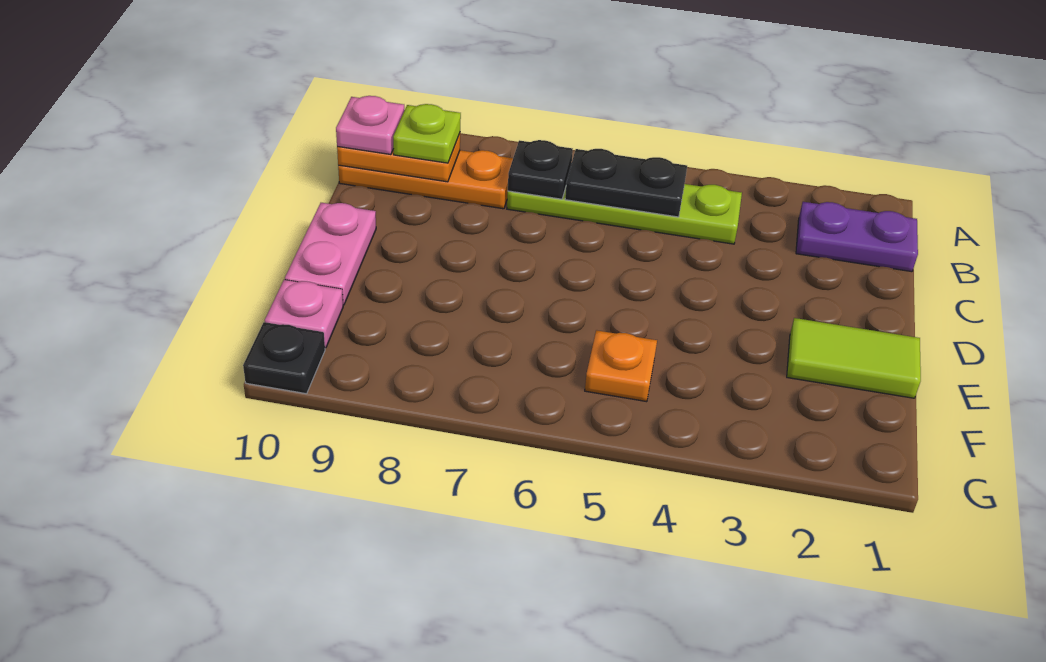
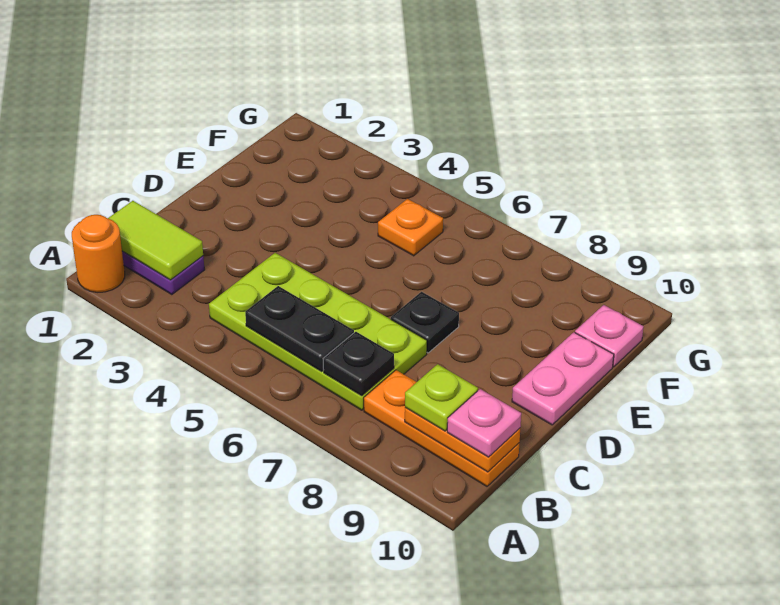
none -> orange 1x1 round brick [72,215,125,292]
lime 1x4 plate [507,184,742,244] -> lime 2x4 plate [209,253,427,410]
lime 1x2 tile [787,318,921,398] -> lime 1x2 tile moved to [108,201,203,280]
black 1x1 plate [243,322,325,394] -> black 1x1 plate moved to [391,292,459,353]

